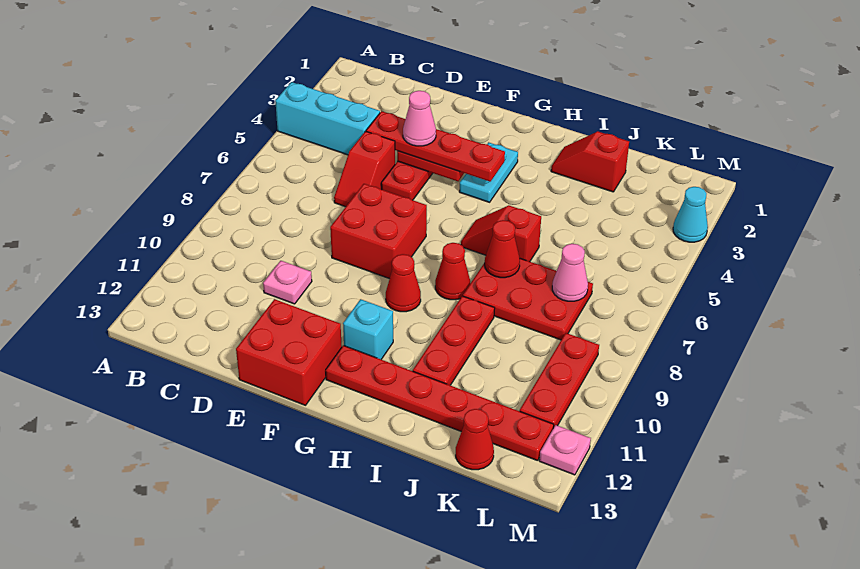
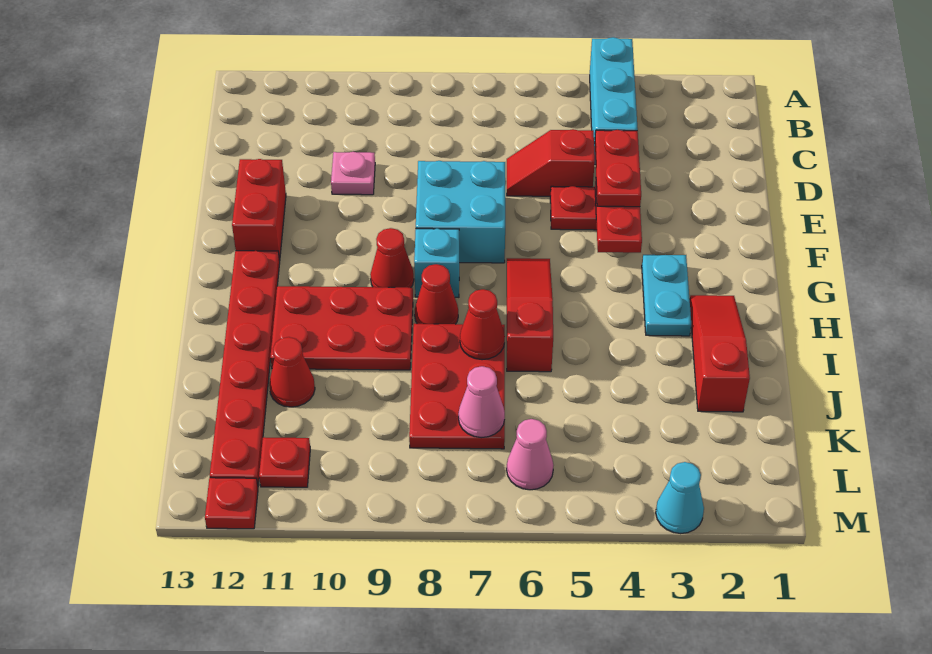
red 1x4 plate [366,111,505,182] -> red 1x2 plate [595,130,641,207]
pink 1x1 cone [403,91,436,146] -> pink 1x1 cone moved to [507,419,553,490]
red 2x2 brick [330,184,427,279] -> cyan 2x2 brick [416,161,505,263]
red 2x2 brick [236,299,342,405] -> red 1x2 brick [232,159,286,260]
cyan 1x2 plate [460,142,518,202] -> cyan 1x2 plate turned to [642,255,691,336]
cyan 1x1 brick [343,299,393,359] -> cyan 1x1 brick moved to [414,229,459,297]
red 1x2 slope [461,206,541,262] -> red 1x3 slope [507,258,553,372]
red 1x2 slope [551,132,629,192] -> red 1x3 slope [690,295,750,412]
red 1x3 plate [413,296,495,385] -> red 2x3 plate [270,286,413,370]
red 1x1 cone [456,409,494,470] -> red 1x1 cone moved to [269,337,315,407]
red 1x3 plate [520,333,599,428] -> red 1x1 plate [259,437,310,487]
pink 1x1 plate [539,425,591,475] -> red 1x1 plate [205,478,258,529]

